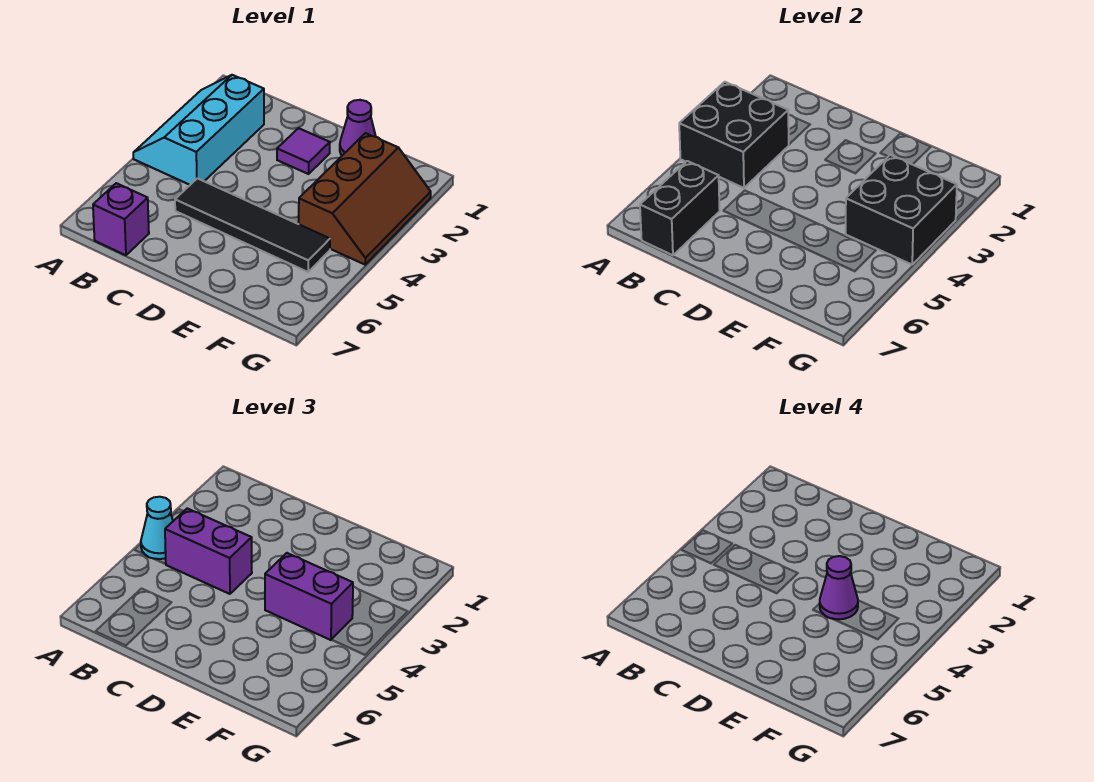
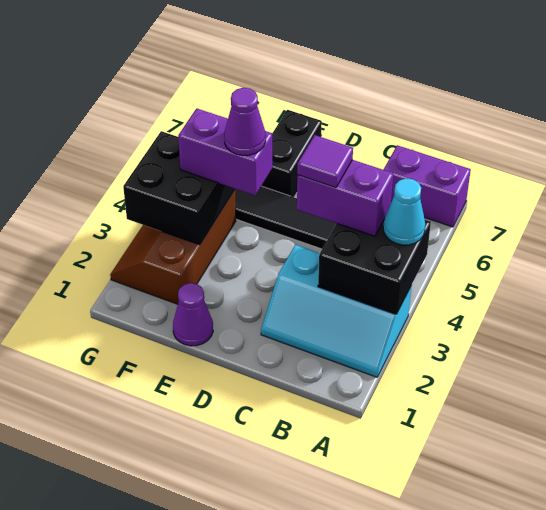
cyan 2x3 slope [133,75,264,185] -> cyan 2x3 slope turned to [261,245,411,377]
black 1x2 brick [640,161,720,255] -> black 1x2 brick moved to [262,110,322,197]
purple 1x1 brick [93,183,149,255] -> purple 1x2 brick [383,145,471,227]
purple 1x1 tile [277,128,330,174] -> purple 1x1 tile moved to [297,135,353,188]

